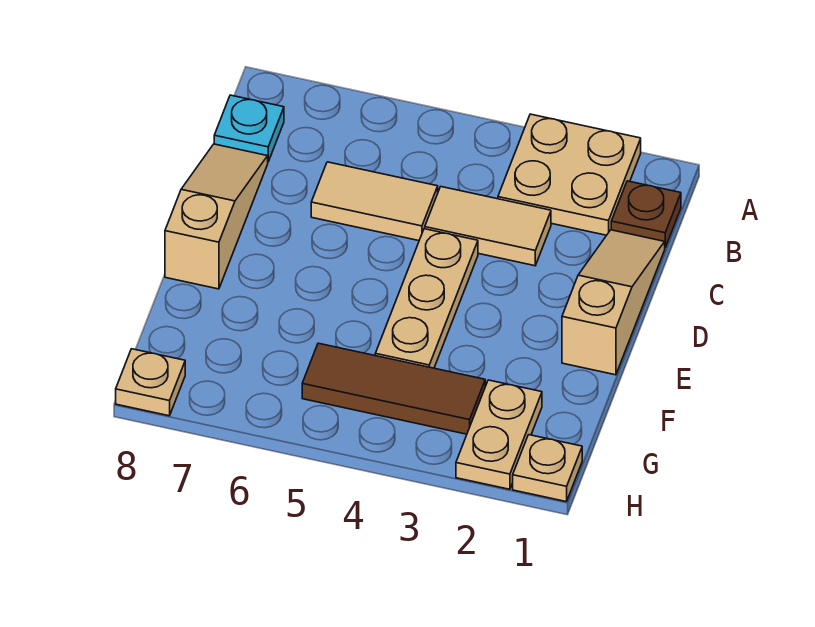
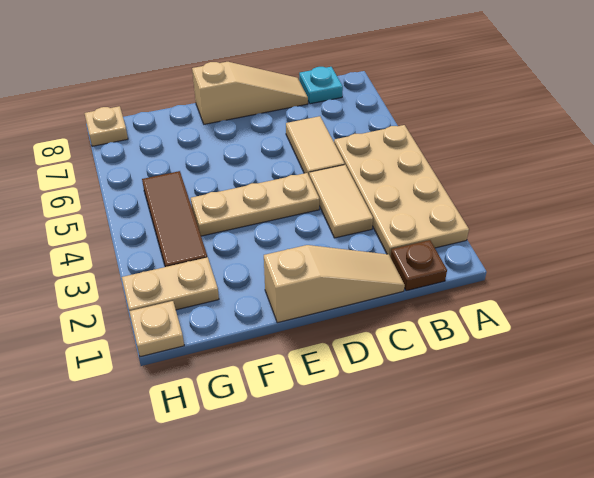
tan 2x2 plate [498,114,641,235] -> tan 2x4 plate [334,125,469,257]

